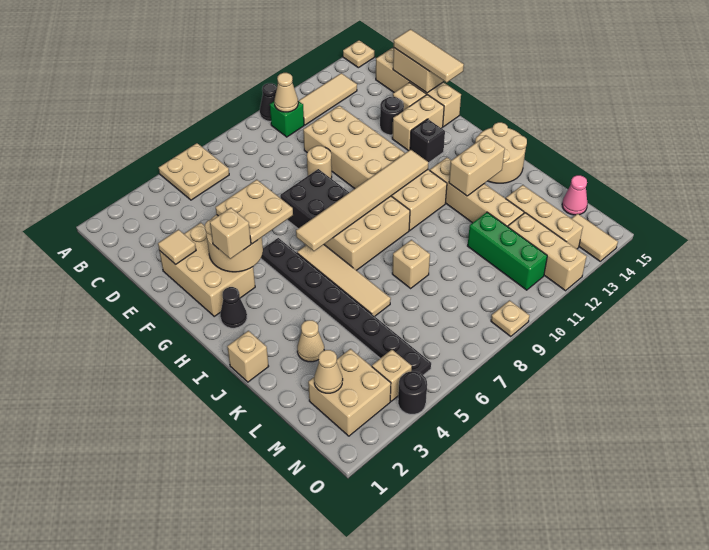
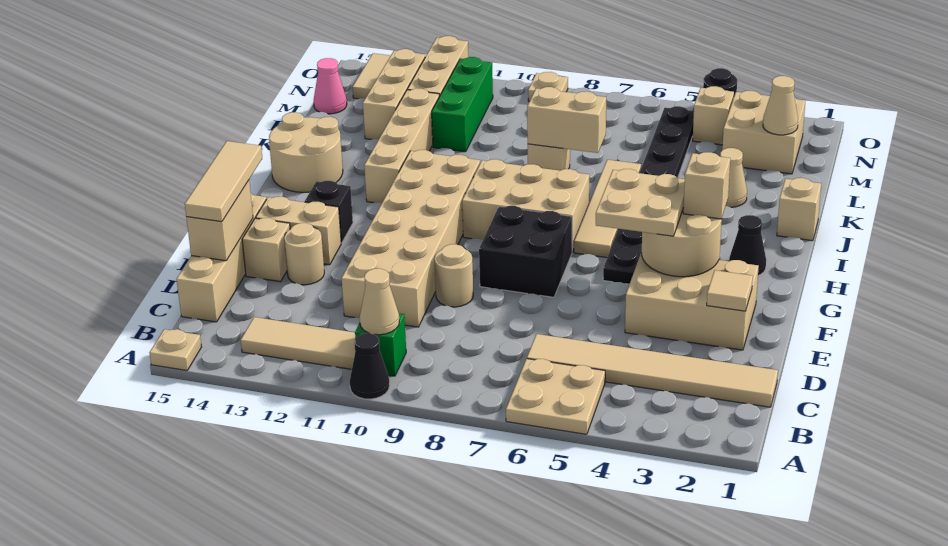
tan 2x3 brick [159,223,255,316] -> tan 2x3 brick turned to [625,251,759,350]
black 1x1 round brick [380,97,404,135] -> tan 1x1 round brick [284,223,324,285]
tan 1x6 tile [296,150,429,251] -> tan 1x6 tile moved to [527,334,778,407]
tan 1x2 brick [449,136,505,196] -> tan 1x2 brick moved to [527,87,606,153]

